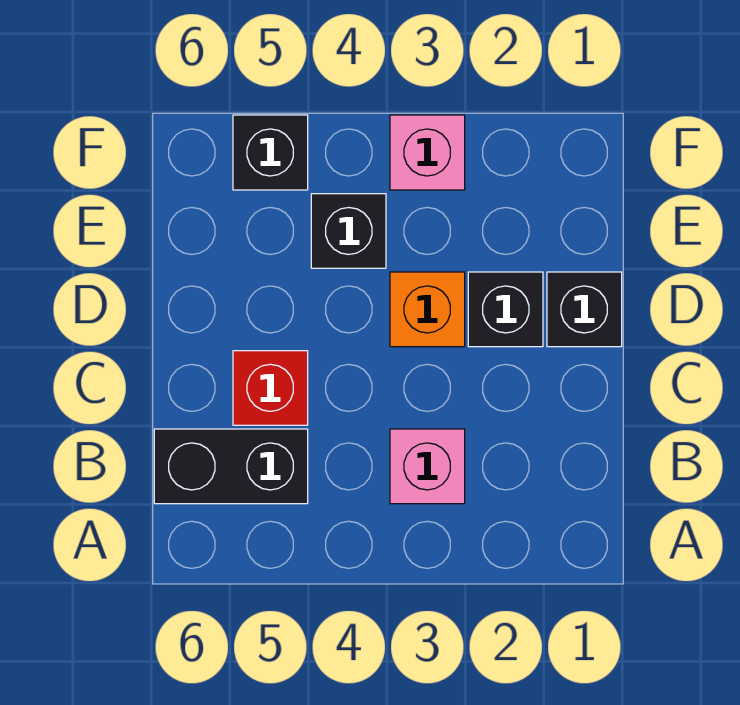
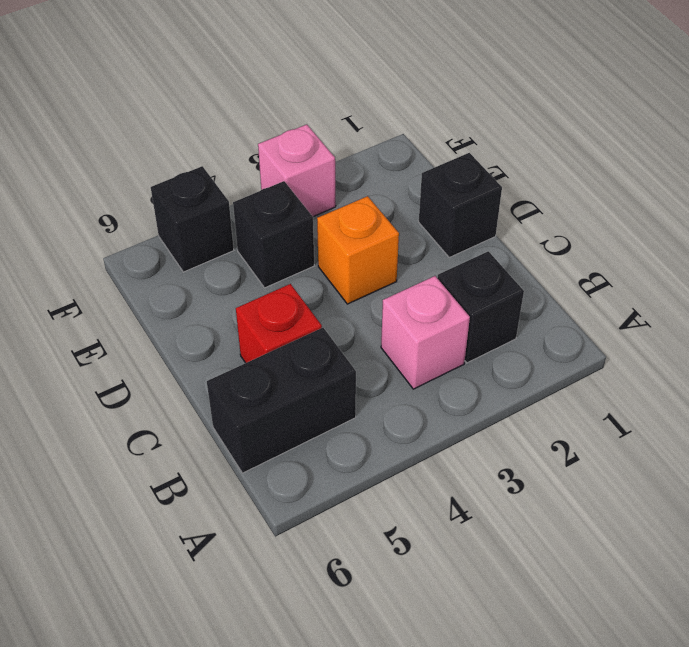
black 1x1 brick [468,272,543,347] -> black 1x1 brick moved to [438,251,524,363]

